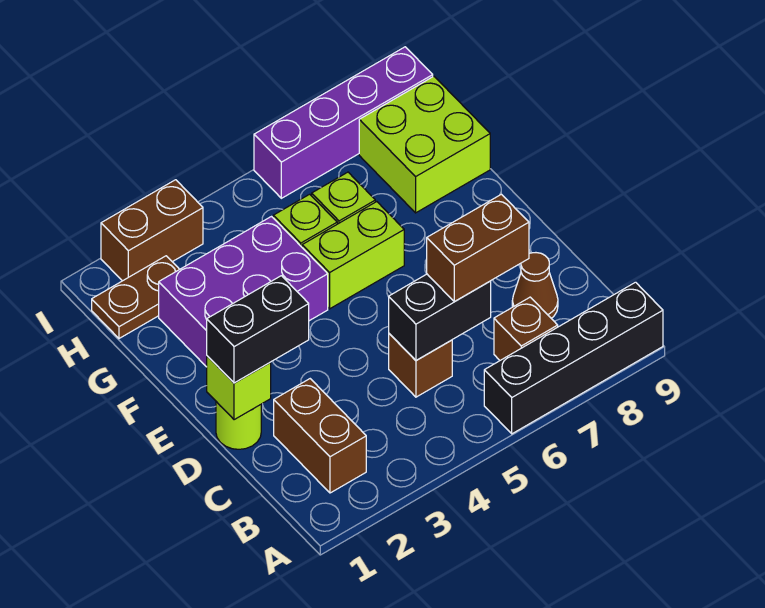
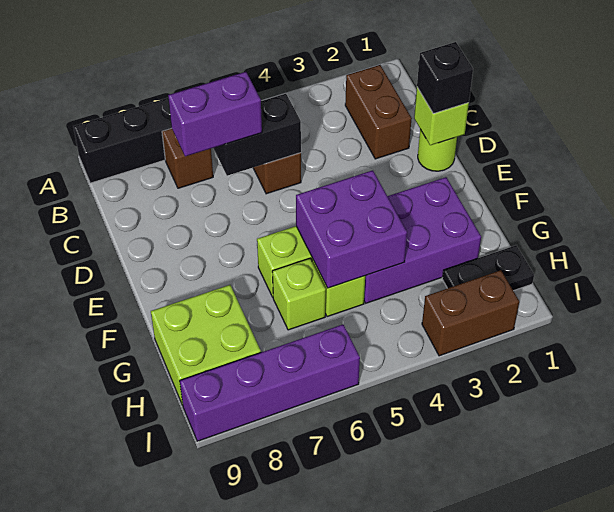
brown 1x2 brick [427,194,529,302] -> purple 1x2 brick [168,72,262,156]
brown 1x1 cone [512,253,558,318] -> none
black 1x2 brick [207,276,309,383] -> black 1x1 brick [417,42,473,114]
none -> purple 2x2 brick [296,170,407,288]
brown 1x2 plate [92,256,179,338] -> black 1x2 plate [442,245,534,291]

